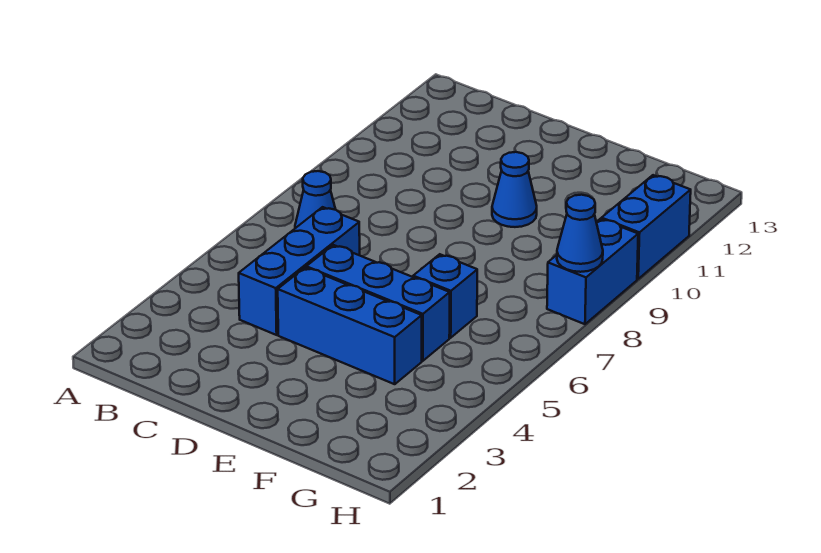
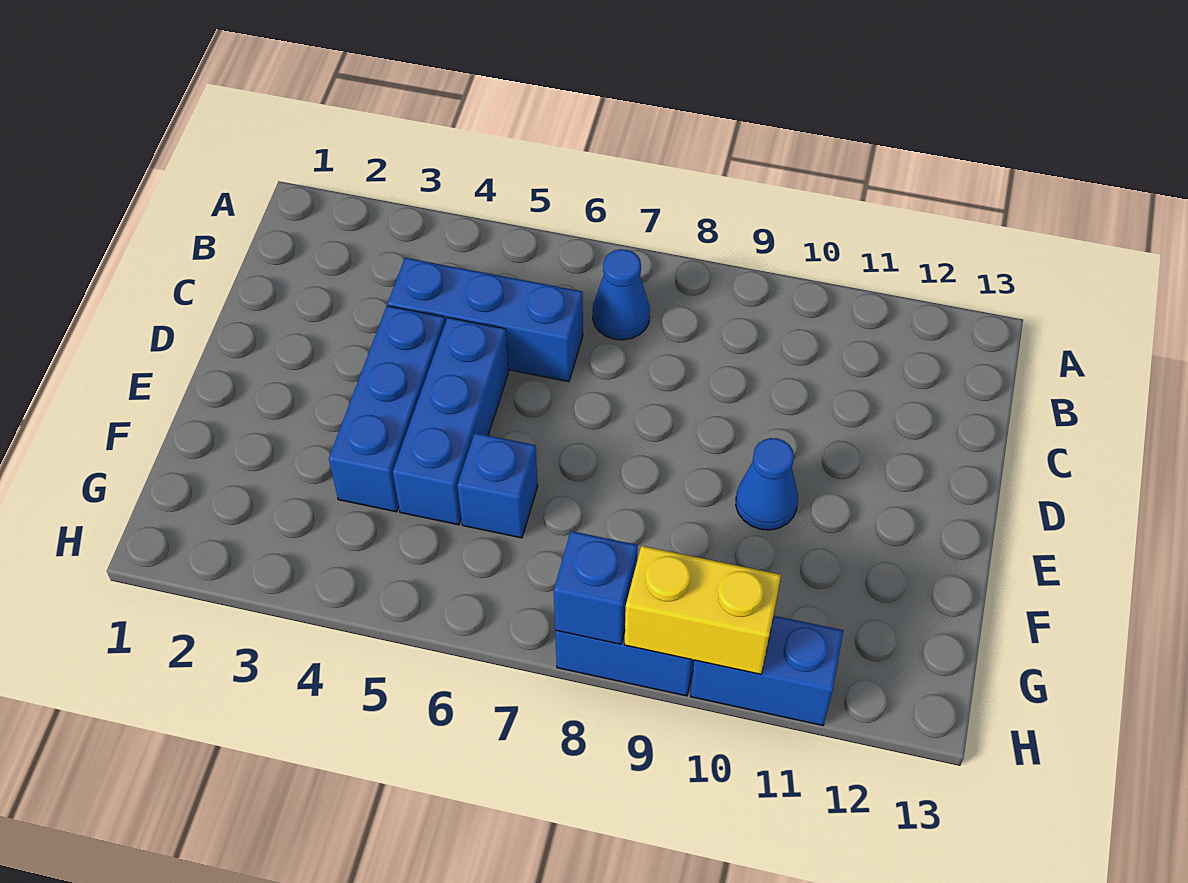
blue 1x1 cone [557,195,603,272] -> blue 1x1 brick [554,531,638,644]
none -> yellow 1x2 brick [624,546,781,674]

